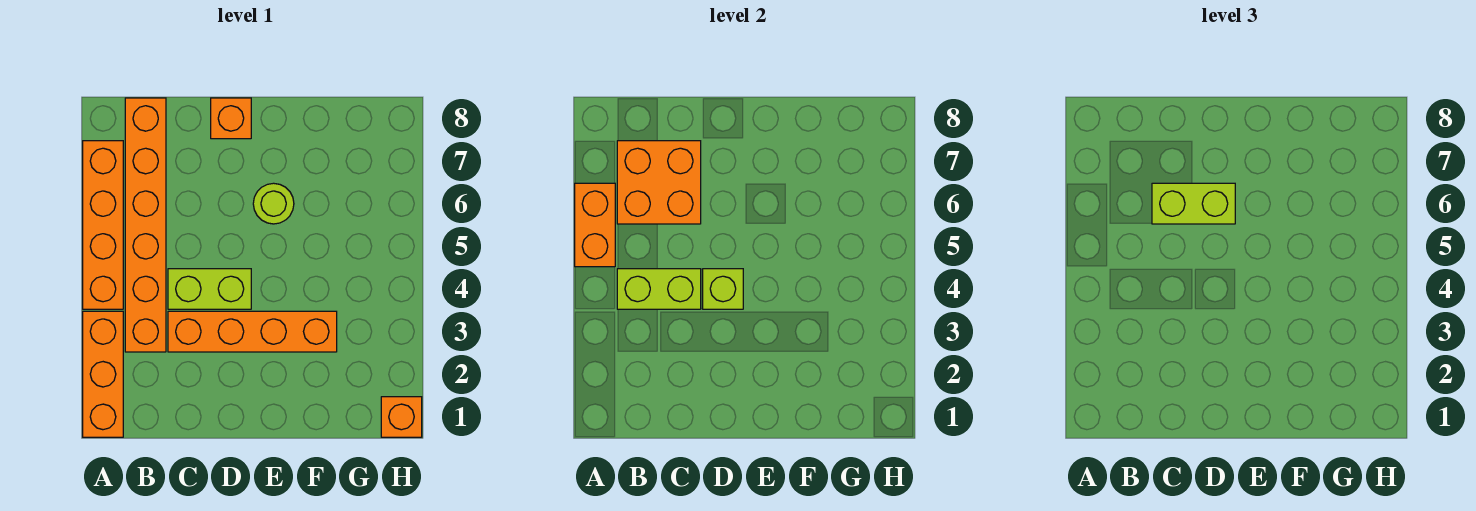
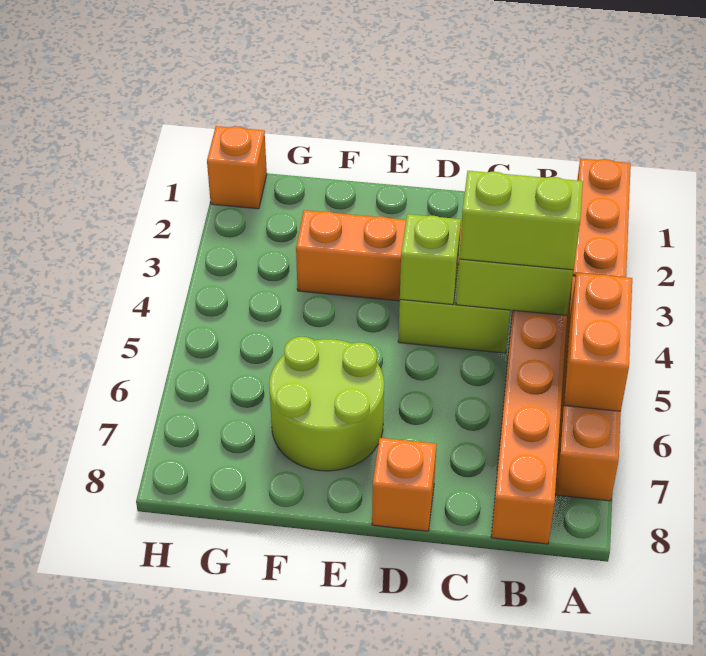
orange 2x2 brick [617,141,701,224] -> none
lime 1x2 brick [1152,183,1235,224] -> lime 1x2 brick moved to [459,171,583,270]
lime 1x1 round brick [253,183,294,224] -> lime 2x2 round brick [269,337,384,471]

